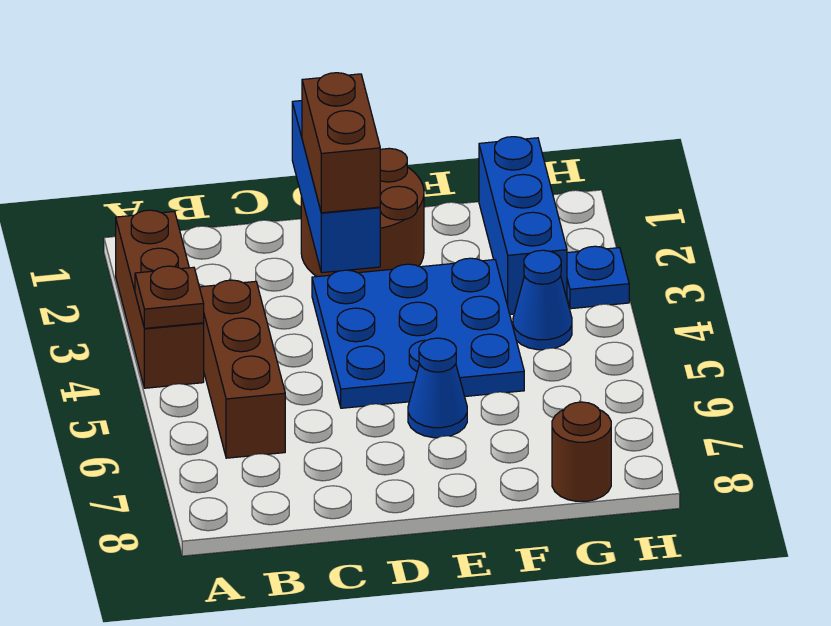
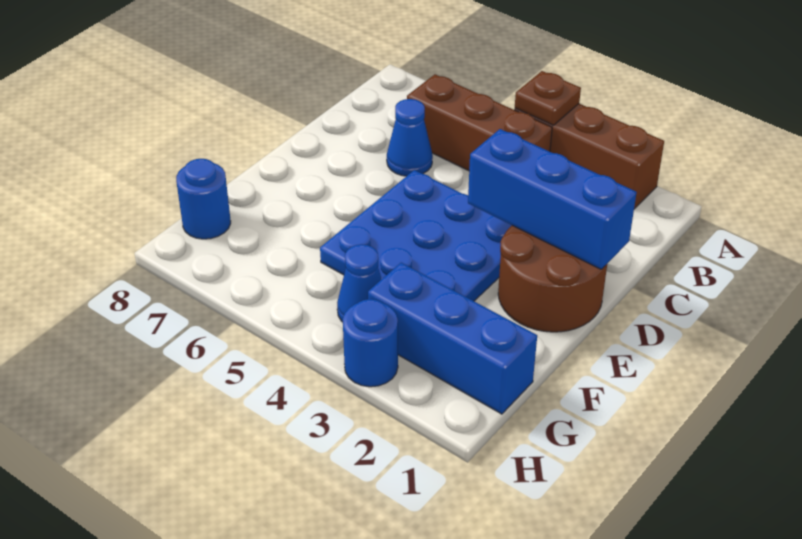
brown 1x2 brick [302,73,380,213] -> none
blue 1x1 cone [408,338,467,438] -> blue 1x1 cone moved to [387,99,433,176]
brown 1x1 round brick [552,402,611,501] -> blue 1x1 round brick [176,159,231,239]
blue 1x1 plate [567,246,629,309] -> blue 1x1 round brick [343,299,398,387]

